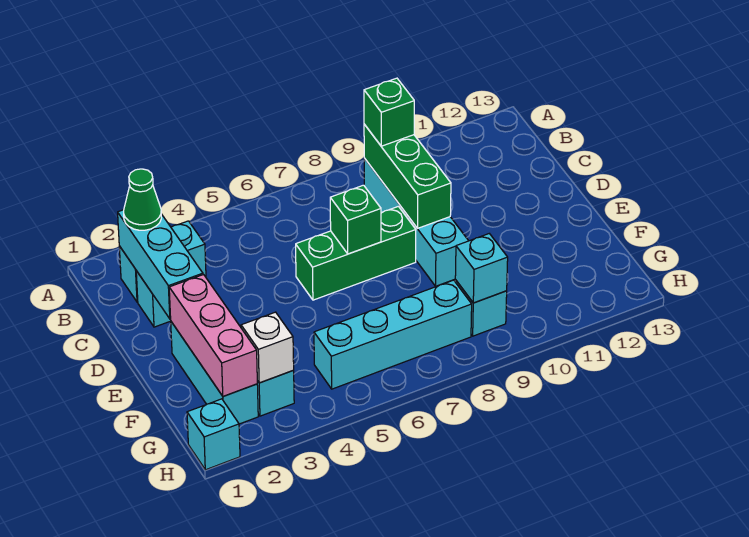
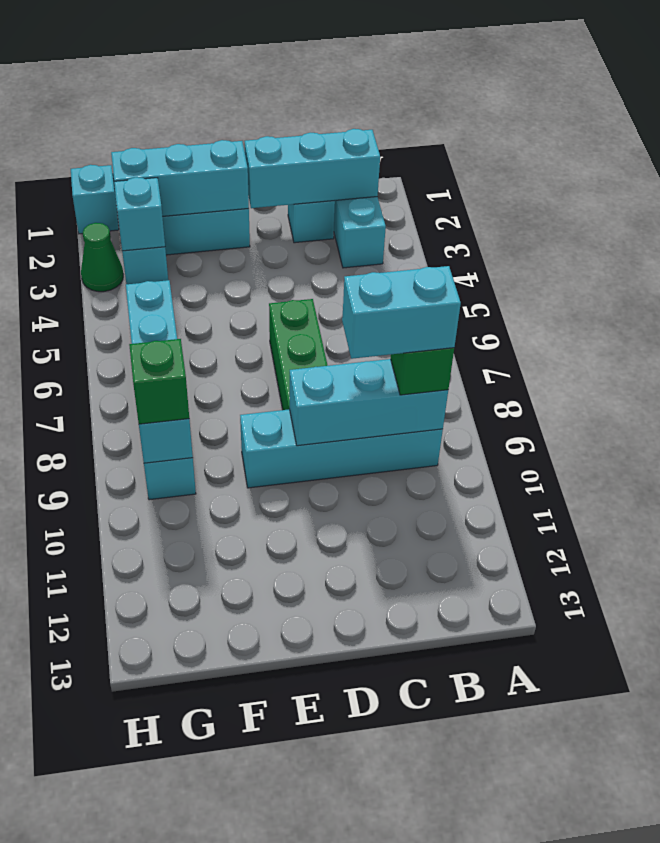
green 1x1 cone [124,169,161,230] -> green 1x1 cone moved to [81,223,123,292]
green 1x3 brick [364,124,451,228] -> cyan 1x3 brick [290,359,448,446]
none -> cyan 1x2 brick [342,266,461,359]
green 1x1 brick [330,185,381,254] -> green 1x1 brick moved to [129,339,189,424]
pink 1x3 brick [169,275,257,396] -> cyan 1x3 brick [111,140,249,216]
white 1x1 brick [241,312,294,383] -> cyan 1x1 brick [114,177,165,251]

